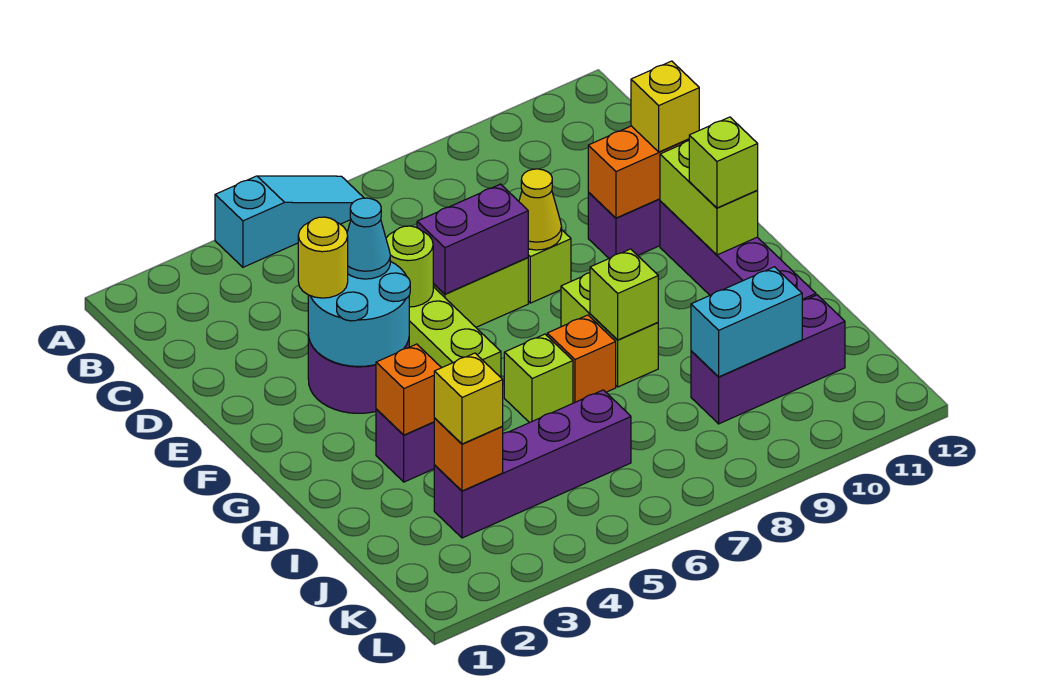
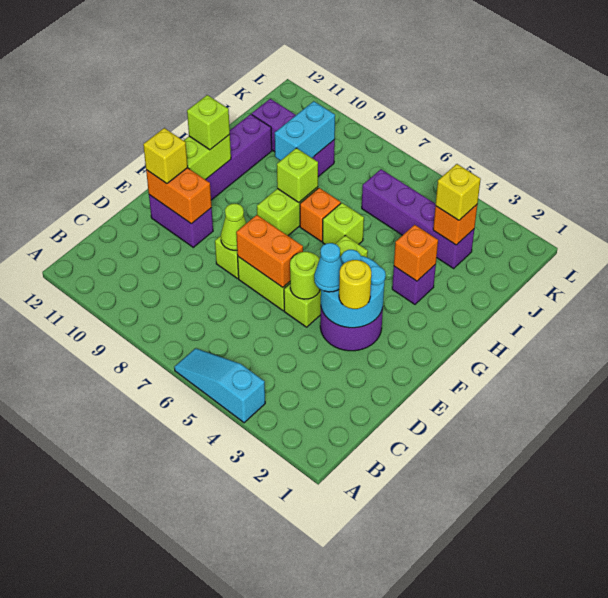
purple 1x2 brick [417,184,528,294] -> orange 1x2 brick [236,215,303,287]
yellow 1x1 cone [519,169,562,250] -> lime 1x1 cone [221,204,246,250]
cyan 1x2 brick [691,267,802,377] -> cyan 1x2 brick turned to [275,101,335,161]

